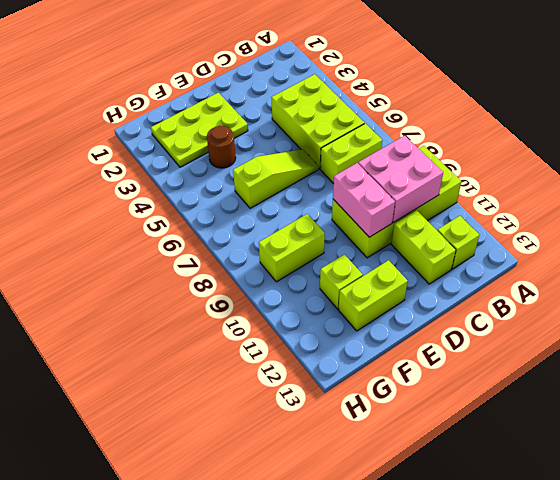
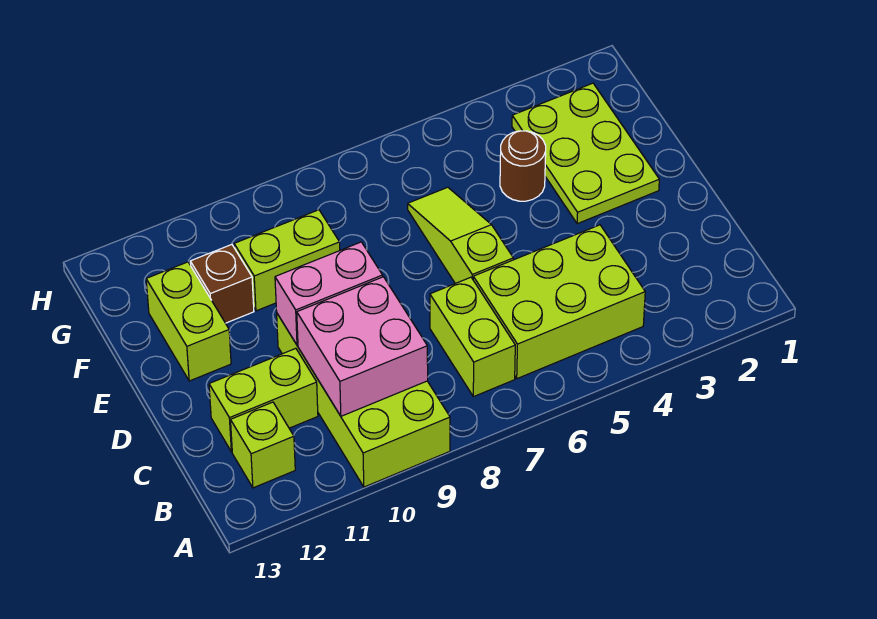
lime 1x3 slope [233,149,319,208] -> lime 1x3 slope turned to [408,187,513,284]
lime 1x2 brick [259,214,325,282] -> lime 1x2 brick turned to [234,210,340,311]
lime 1x1 brick [320,254,363,309] -> brown 1x1 brick [190,245,254,323]

